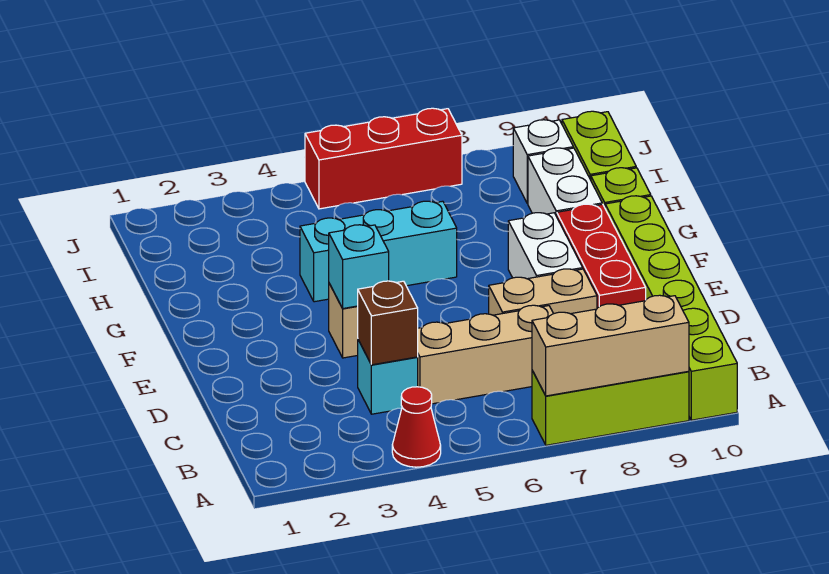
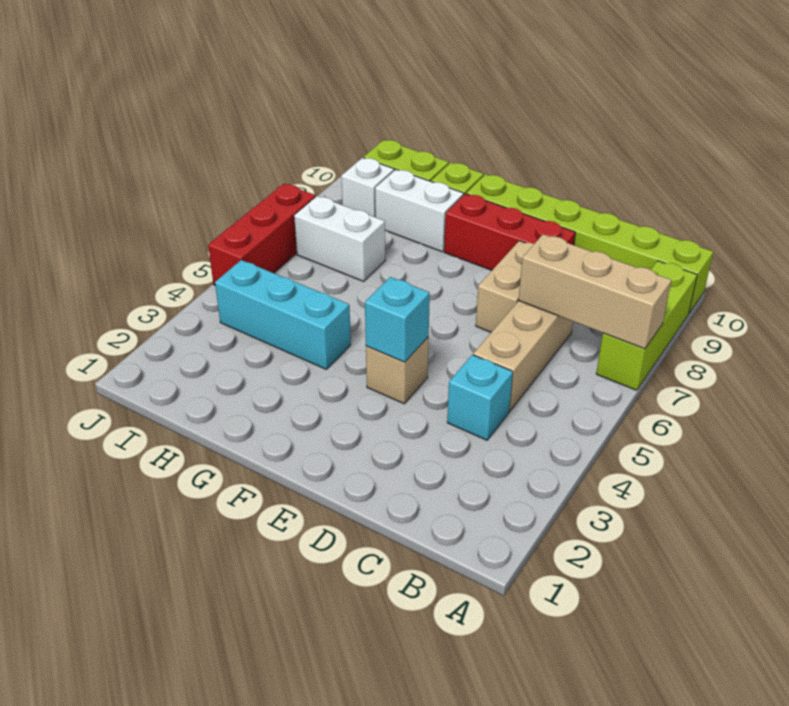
red 1x1 cone [392,387,441,467] -> none
tan 1x3 brick [532,295,689,396] -> tan 1x3 brick turned to [518,234,671,349]
brown 1x1 brick [358,281,418,365] -> none
white 1x2 brick [508,213,583,279] -> white 1x2 brick moved to [294,196,385,281]
cyan 1x3 brick [300,201,457,302] -> cyan 1x3 brick turned to [215,260,351,369]

